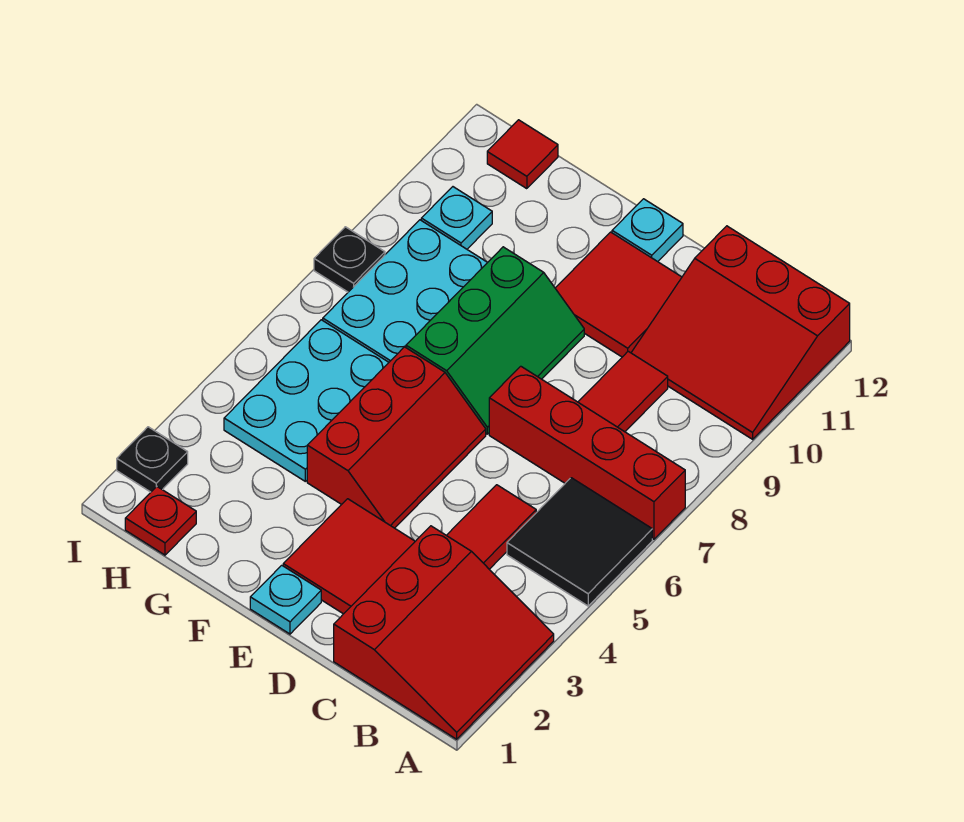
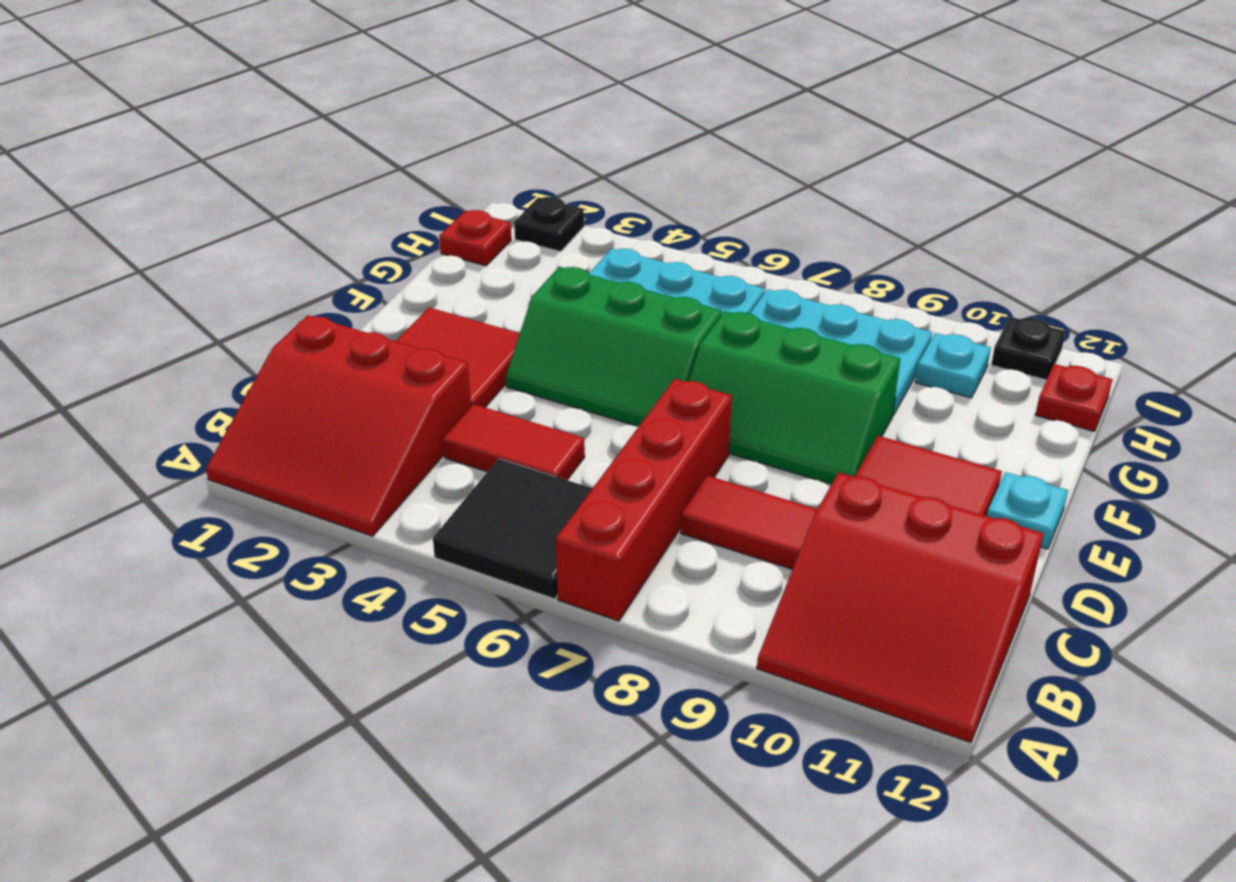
red 3x3 slope [631,226,850,439] -> red 3x3 slope turned to [757,472,1044,742]
cyan 1x1 plate [250,565,321,634] -> none
red 2x3 slope [307,347,486,528] -> green 2x3 slope [506,267,722,427]
red 1x1 tile [487,120,558,189] -> red 1x1 plate [1036,364,1113,431]
black 1x1 plate [314,227,385,292] -> black 1x1 plate moved to [991,317,1065,380]

